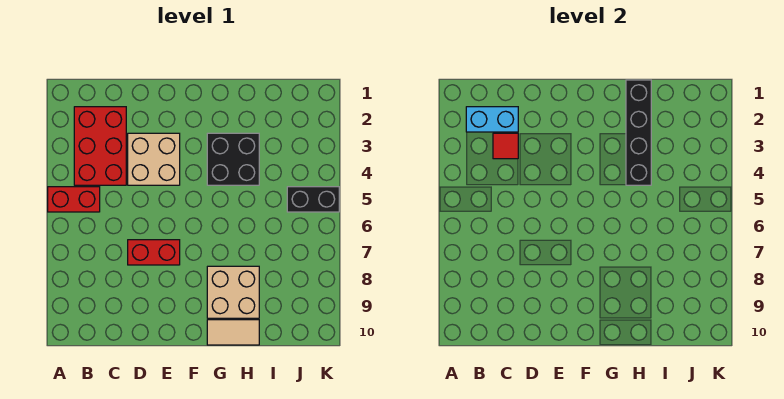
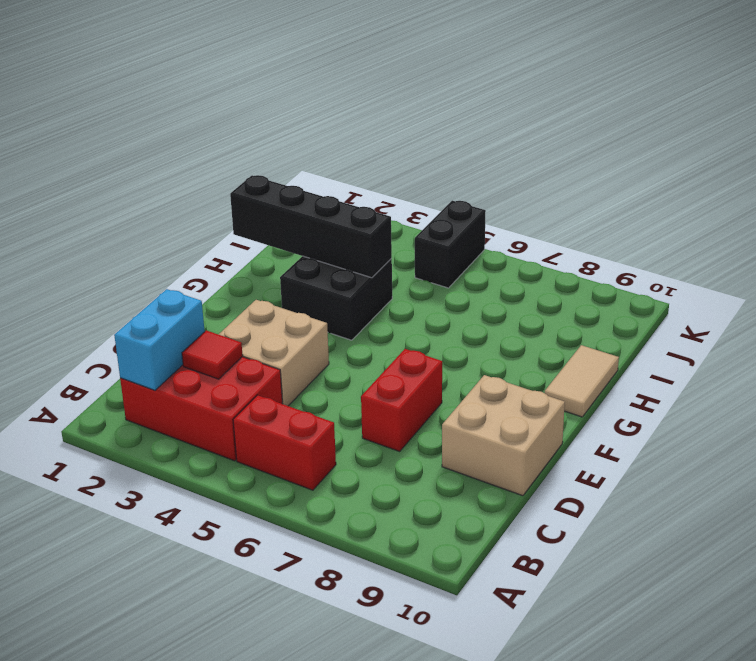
red 1x2 brick [48,187,100,212] -> red 1x2 brick turned to [233,395,336,490]
tan 2x2 brick [207,266,259,318] -> tan 2x2 brick moved to [442,375,565,496]

